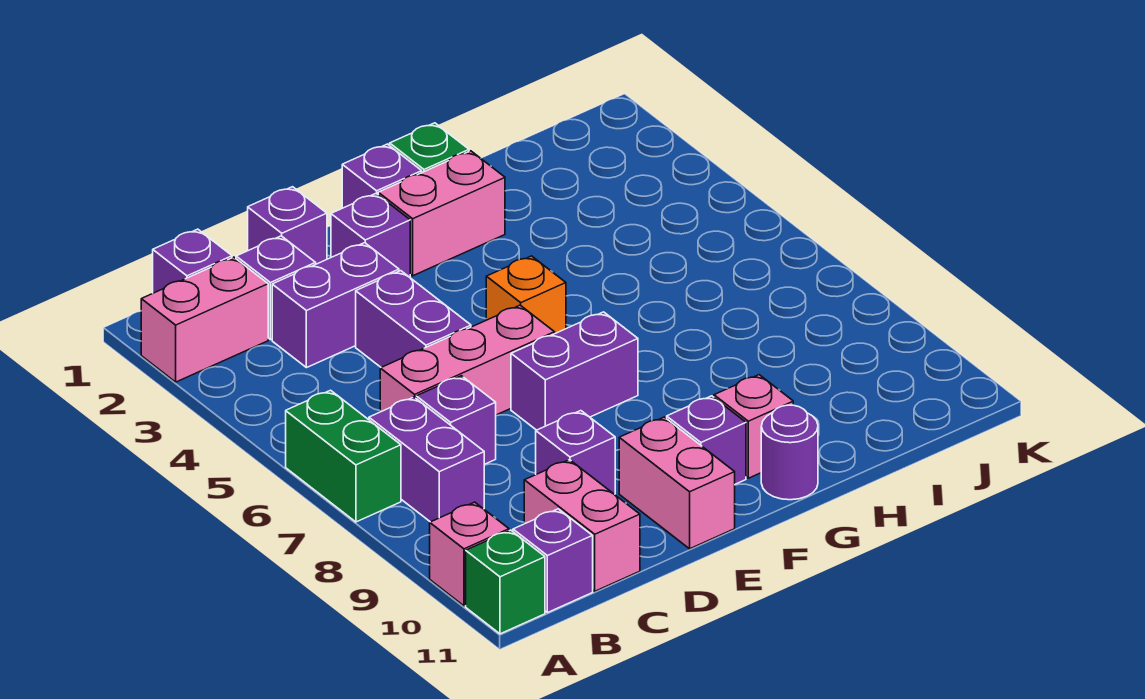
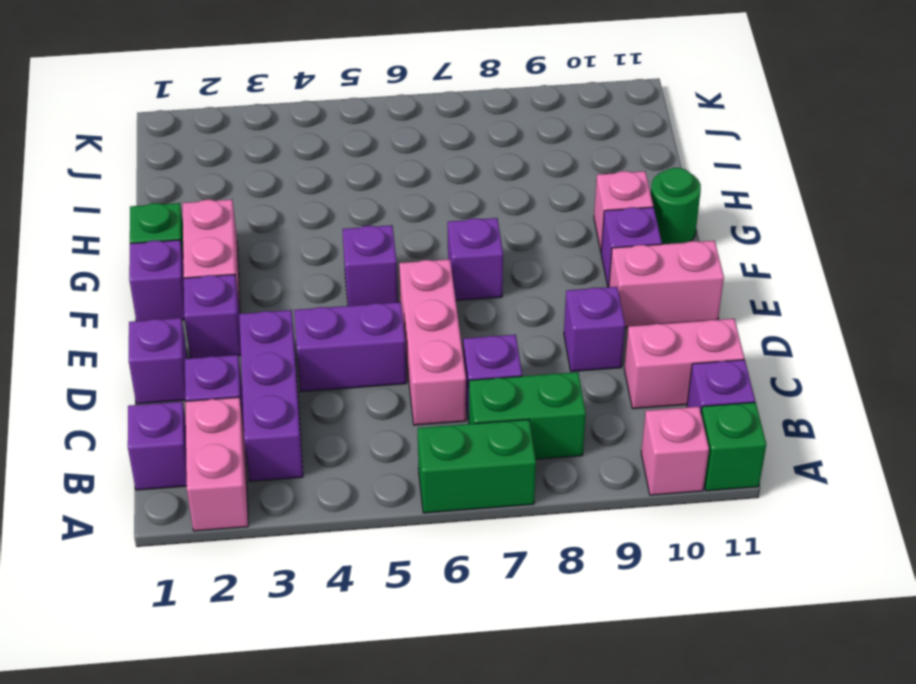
purple 1x2 brick [369,397,484,522] -> green 1x2 brick [469,372,586,459]
purple 1x2 brick [272,243,399,368] -> purple 1x3 brick [239,310,303,481]
purple 1x2 brick [511,312,638,430] -> purple 1x1 brick [448,218,503,300]
orange 1x1 brick [486,256,566,333] -> purple 1x1 brick [342,225,398,306]
purple 1x1 round brick [761,405,818,500] -> green 1x1 round brick [651,168,701,244]

